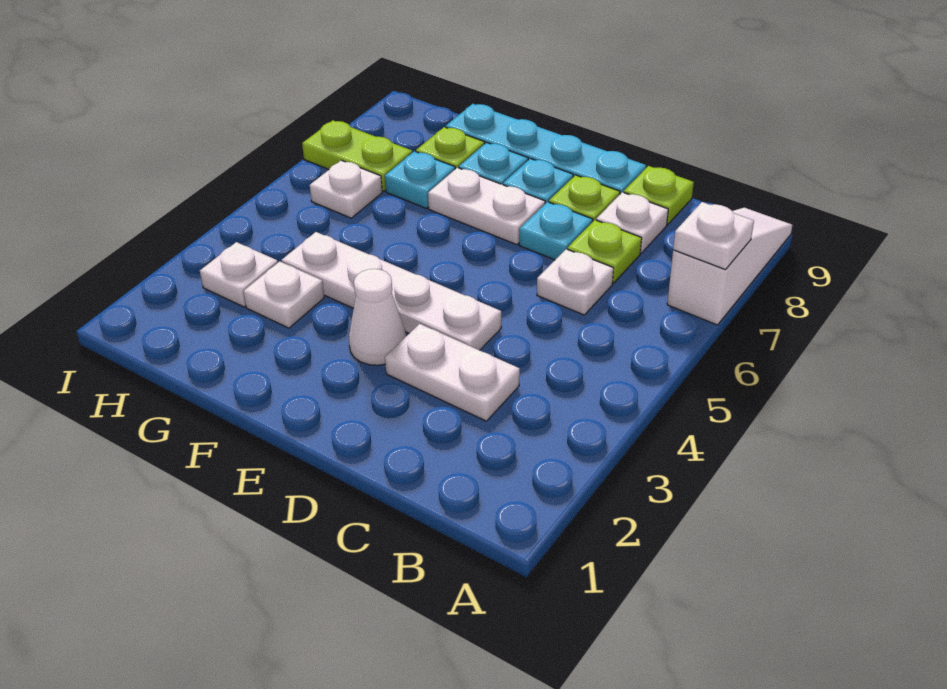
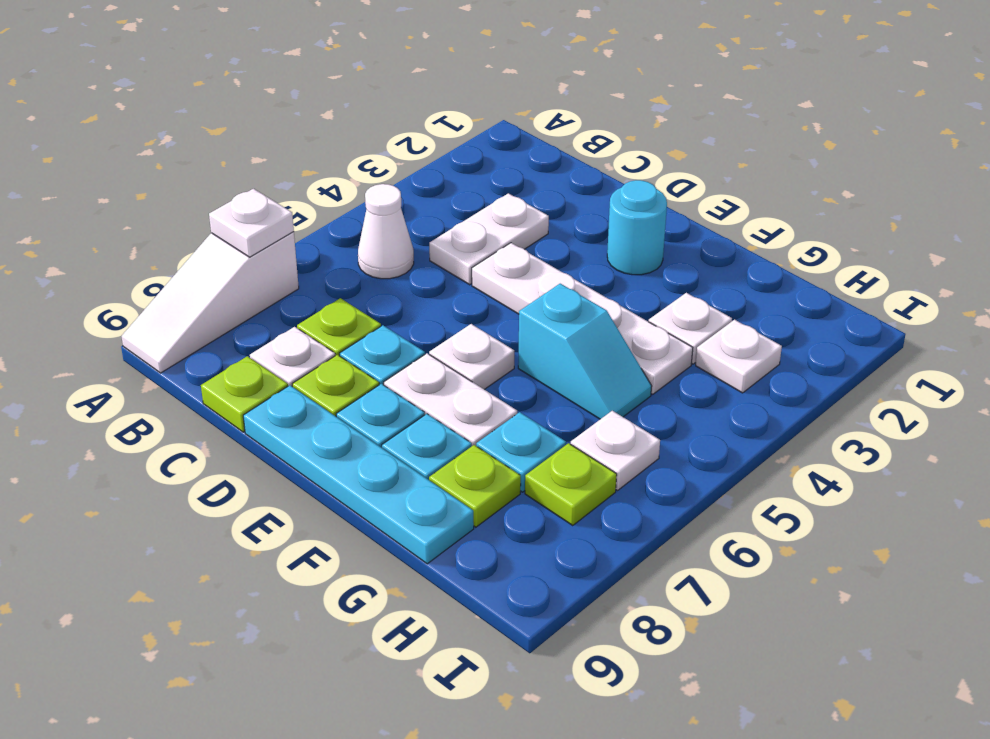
white 1x2 plate [385,324,520,421] -> white 1x2 plate turned to [429,193,549,285]
white 1x1 plate [537,249,613,315] -> white 1x1 plate moved to [429,324,514,389]
none -> cyan 1x1 round brick [607,180,667,275]
white 1x1 cone [349,269,406,365] -> white 1x1 cone moved to [358,184,414,279]
none -> cyan 1x2 slope [518,284,652,419]
lime 1x2 plate [302,120,412,191] -> lime 1x1 plate [525,443,617,525]

